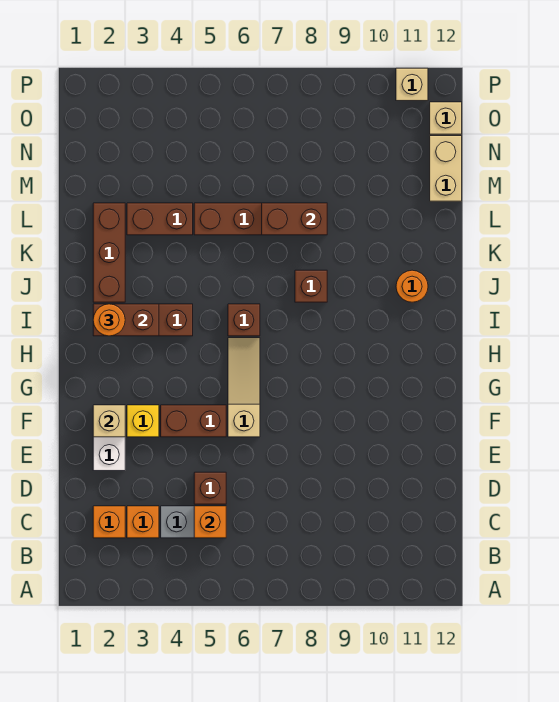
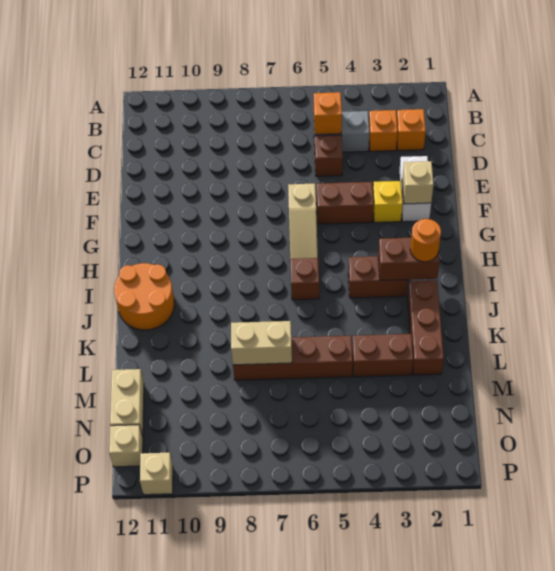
brown 1x1 brick [295,270,327,302] -> none
orange 1x1 round brick [396,270,428,302] -> orange 2x2 round brick [114,263,174,330]
brown 1x2 brick [262,203,327,235] -> tan 1x2 brick [231,321,292,365]

